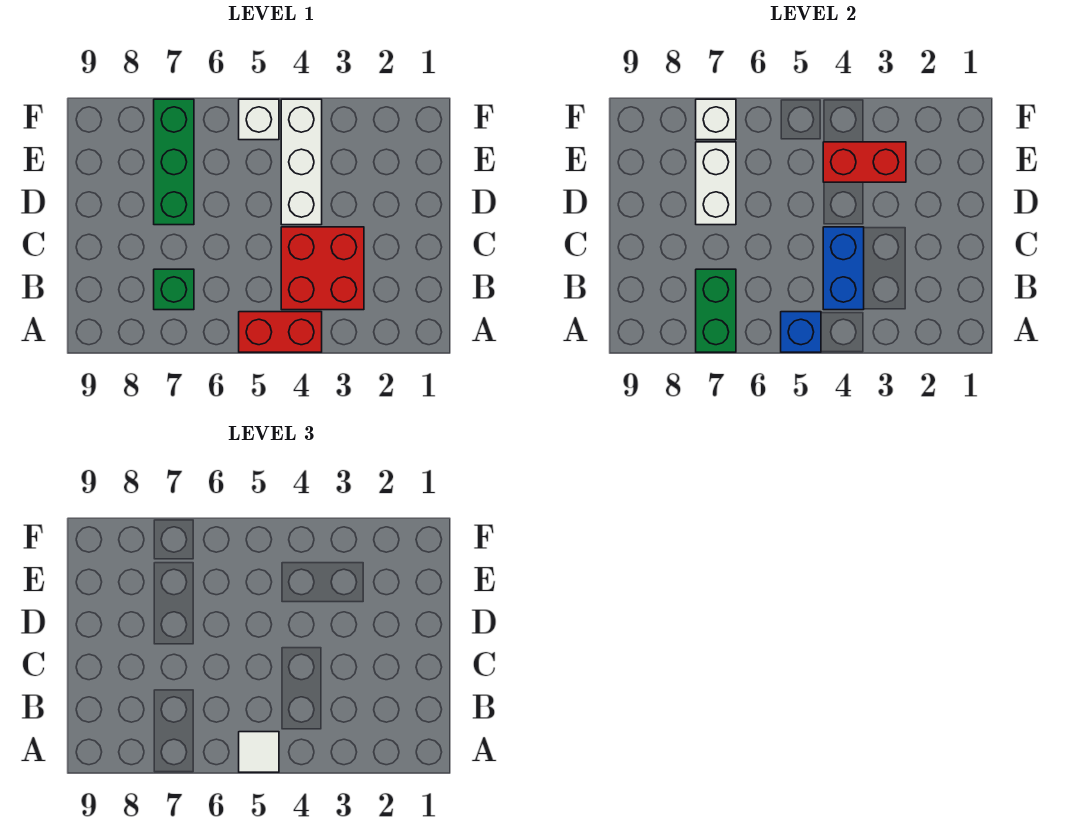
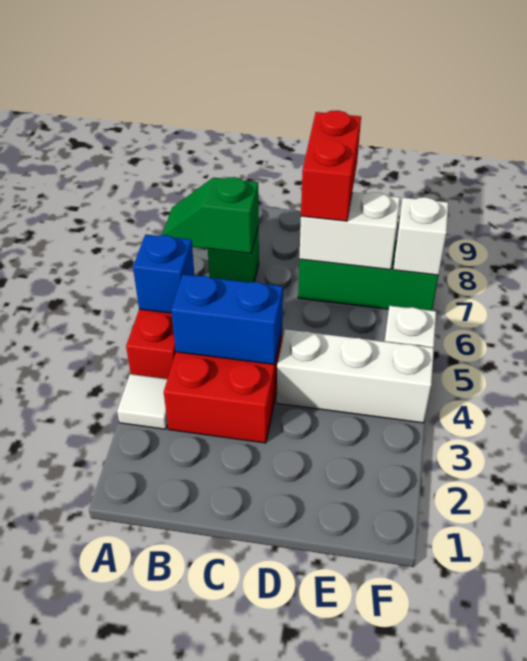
white 1x1 tile [239,732,279,772] -> white 1x1 tile moved to [117,374,168,429]
green 1x2 brick [696,269,736,352] -> green 1x2 slope [162,177,259,254]
red 1x2 brick [823,142,906,182] -> red 1x2 brick moved to [301,110,361,221]

